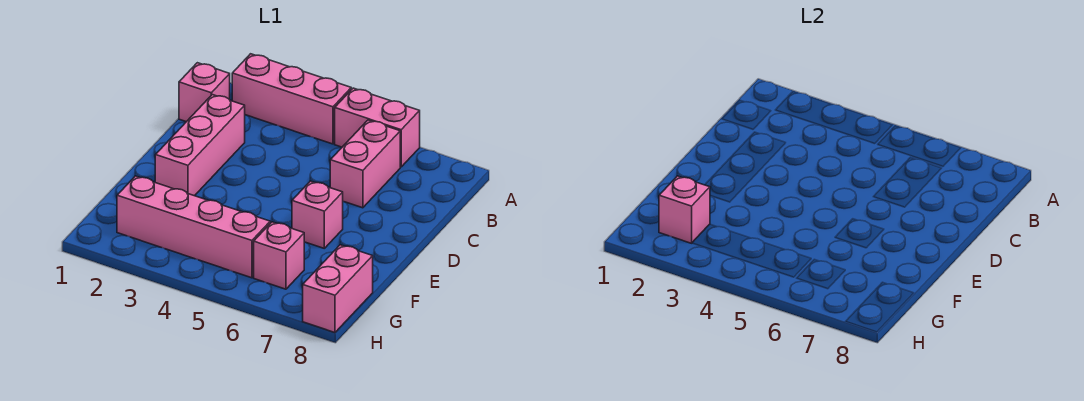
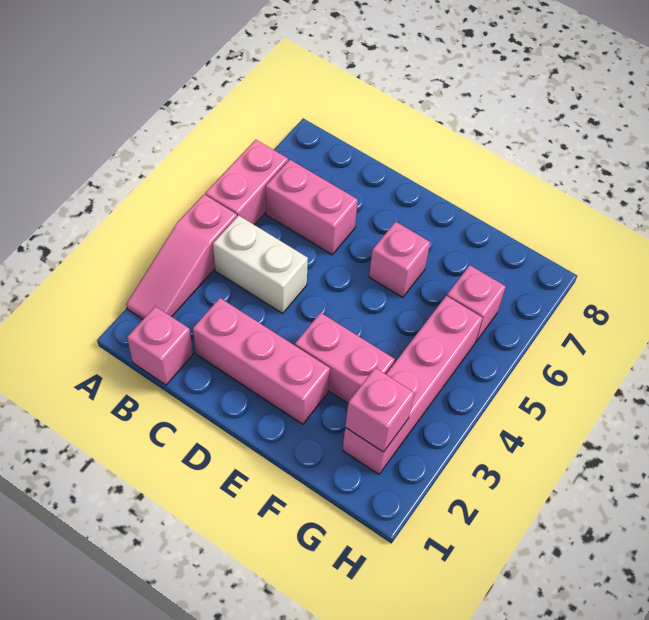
pink 1x3 brick [232,54,351,144] -> pink 1x3 slope [126,194,237,319]
none -> white 1x2 brick [213,215,308,313]
pink 1x2 brick [303,245,373,333] -> pink 1x2 brick moved to [295,313,395,403]

